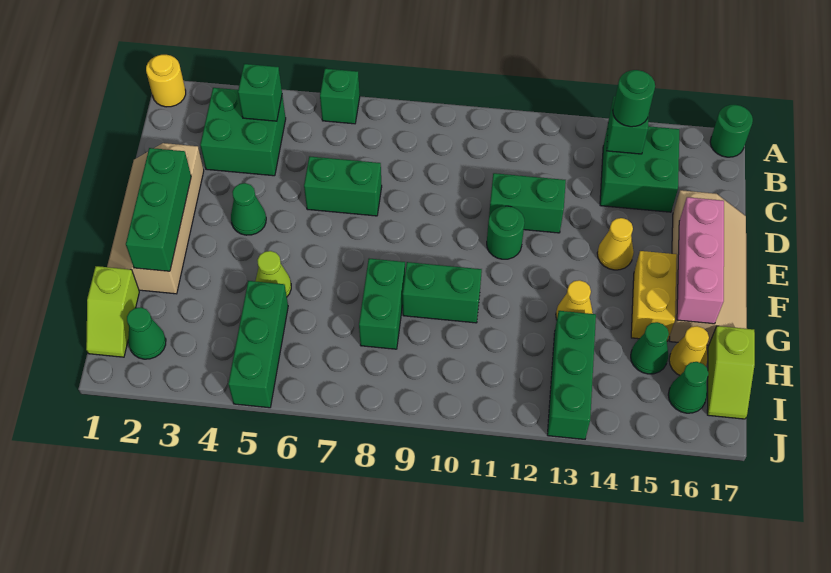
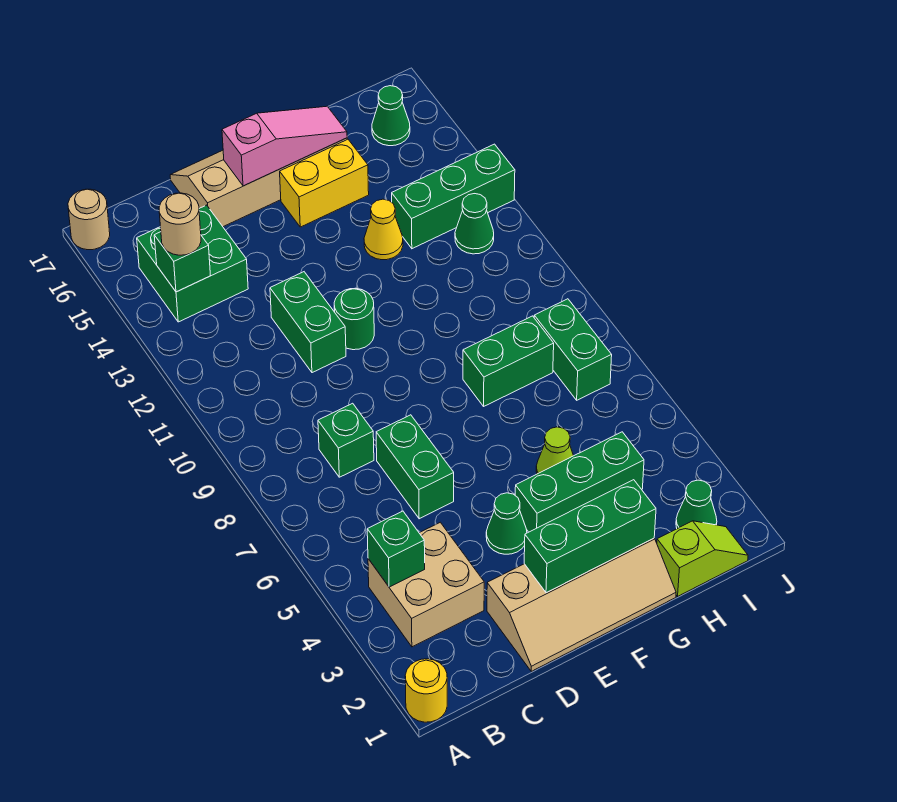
green 1x1 brick [320,69,360,124] -> green 1x1 brick moved to [318,403,374,477]
green 1x1 round brick [710,105,753,157] -> tan 1x1 round brick [68,189,110,250]
green 2x2 brick [200,88,286,176] -> tan 2x2 brick [368,522,484,647]
green 1x1 round brick [613,70,655,127] -> tan 1x1 round brick [159,193,201,255]
yellow 1x1 cone [597,218,634,270] -> none
pink 1x3 brick [677,197,724,324] -> pink 1x3 slope [222,106,347,186]
green 1x2 brick [403,262,482,323] -> green 1x2 brick moved to [534,299,612,400]
green 1x3 brick [228,281,288,408] -> green 1x3 brick moved to [515,432,644,532]
green 1x1 cone [631,322,669,374] -> green 1x1 cone moved to [455,194,494,254]
yellow 1x1 cone [669,326,709,375] -> none
lime 1x2 slope [707,326,755,419] -> none

